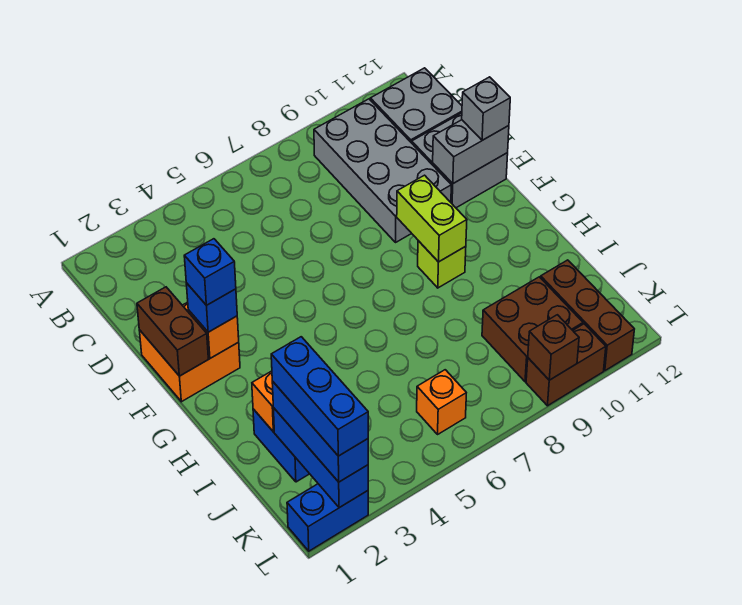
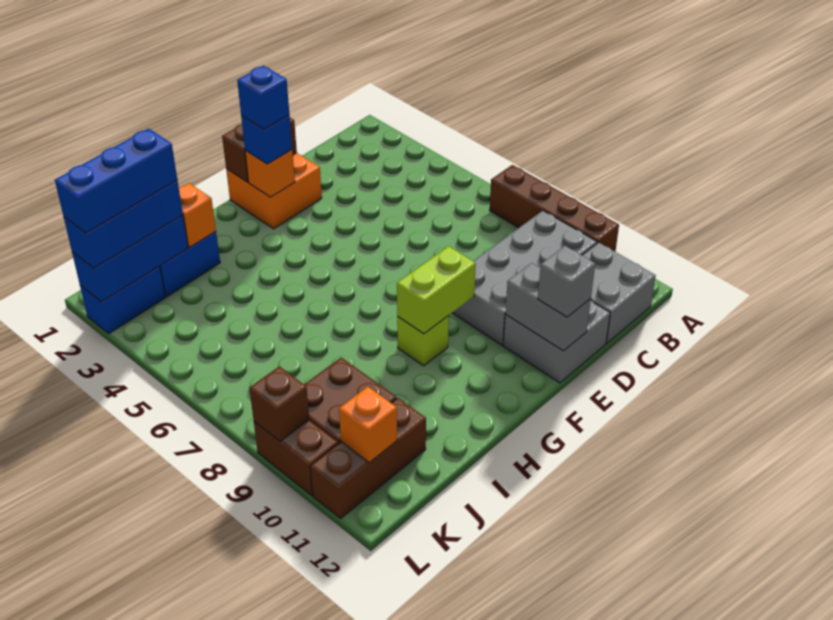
none -> brown 1x4 brick [490,165,619,251]
orange 1x1 brick [417,370,466,434] -> orange 1x1 brick moved to [339,387,397,463]
blue 1x2 brick [287,484,368,551] -> blue 1x2 brick turned to [80,266,165,334]

